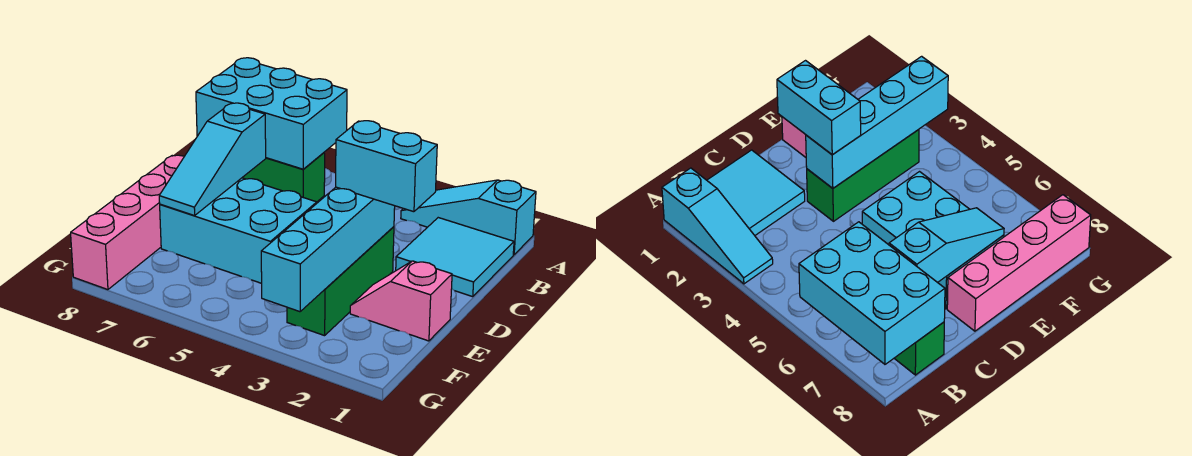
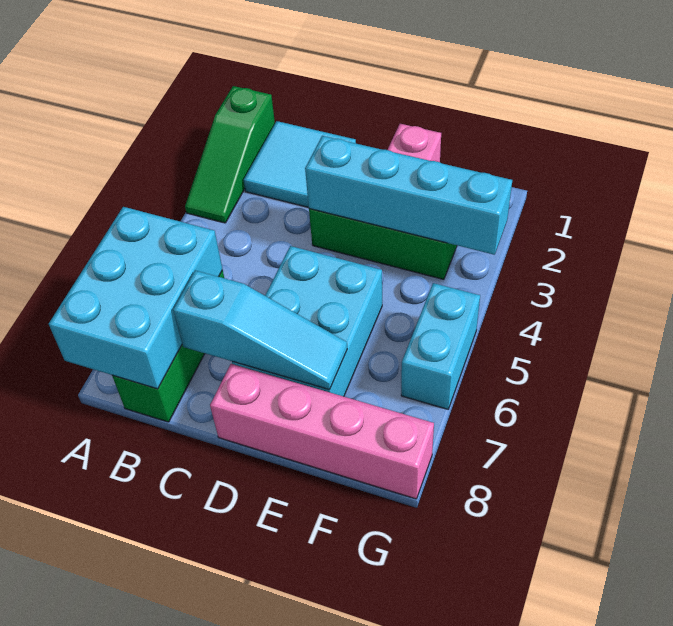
cyan 1x3 slope [401,180,536,255] -> green 1x3 slope [185,86,275,223]
cyan 1x2 brick [336,121,437,212] -> cyan 1x2 brick moved to [401,283,480,409]

